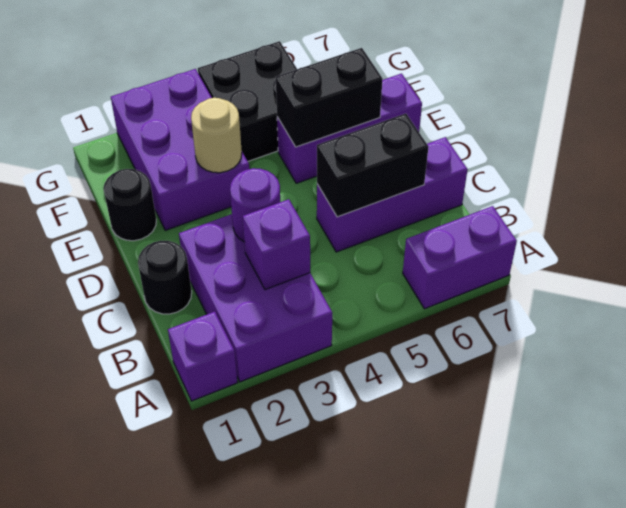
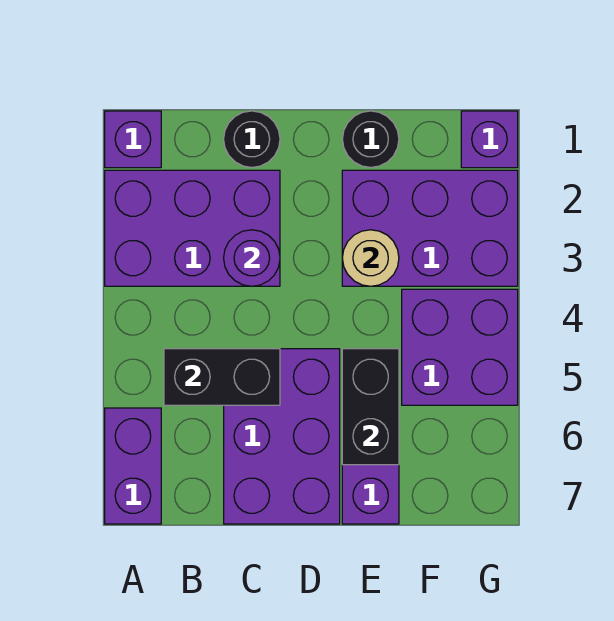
purple 1x1 brick [243,199,310,290] -> purple 1x1 brick moved to [461,111,518,168]
purple 1x3 brick [317,137,468,252] -> purple 2x3 brick [224,349,340,524]
black 1x2 brick [317,114,428,217] -> black 1x2 brick turned to [164,349,280,405]
black 2x2 brick [198,41,297,161] -> purple 2x2 brick [402,289,518,405]

